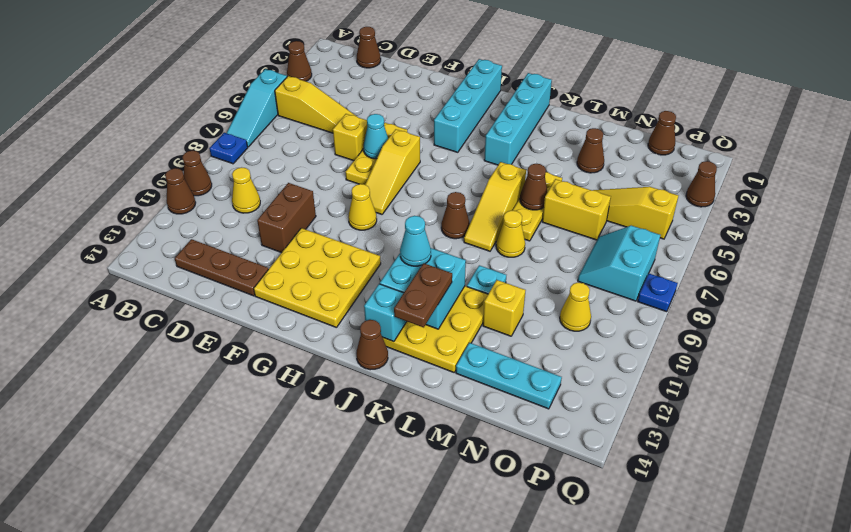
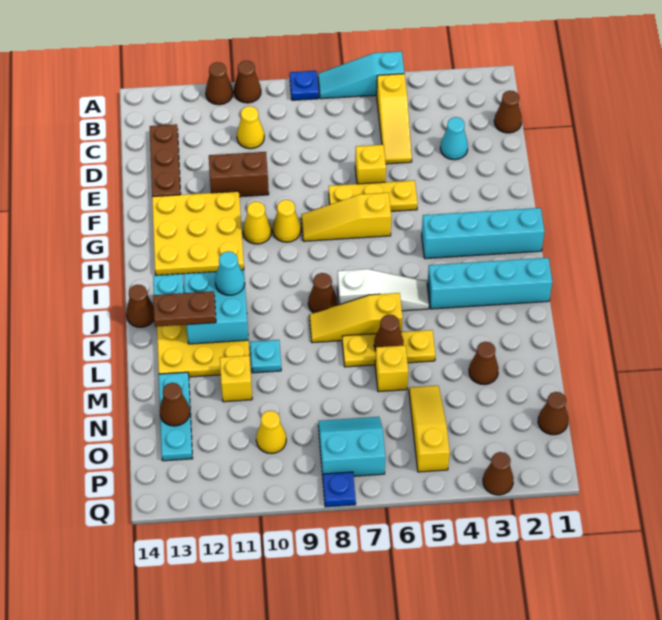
brown 1x1 cone [287,41,312,81] -> brown 1x1 cone moved to [160,383,190,426]
cyan 1x1 cone [364,114,388,159] -> cyan 1x1 cone moved to [440,117,468,160]
none -> white 1x3 slope [337,269,429,311]
yellow 1x1 cone [496,210,525,257] -> yellow 1x1 cone moved to [243,201,271,244]
yellow 1x2 brick [542,179,611,240] -> yellow 1x1 brick [375,345,408,392]

